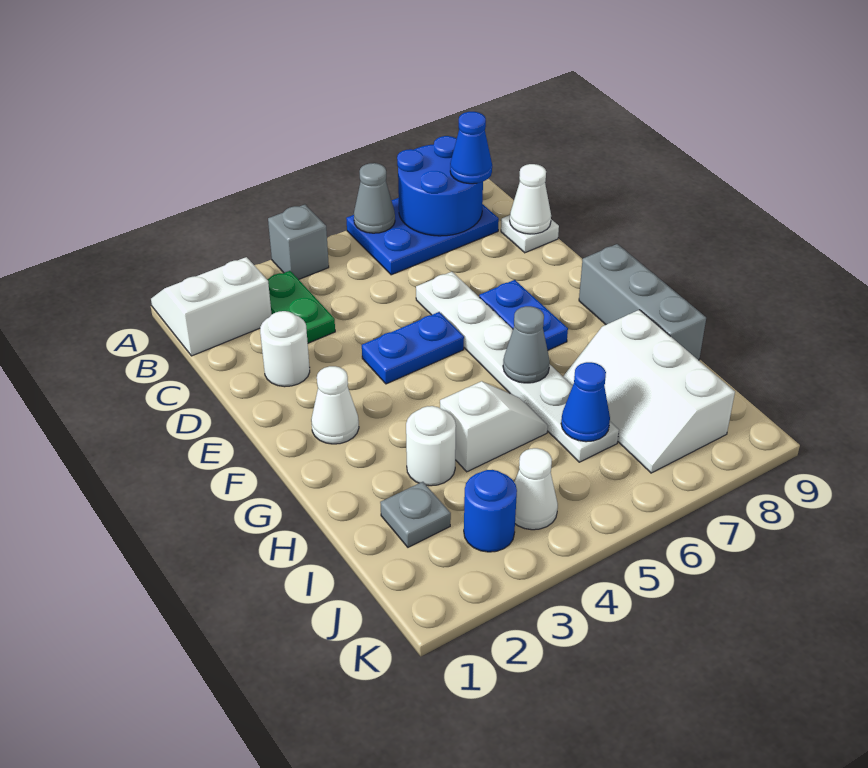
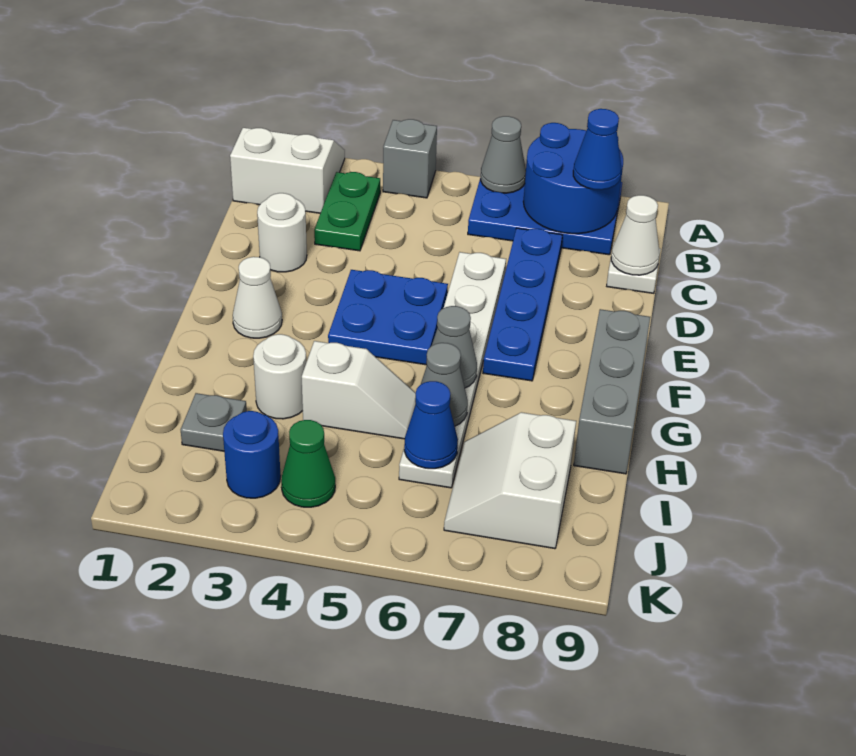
blue 1x2 plate [362,312,464,384] -> blue 2x2 plate [328,270,448,365]
blue 1x2 plate [479,280,568,350] -> blue 1x4 plate [483,228,562,381]
none -> grey 1x1 cone [421,343,468,426]
white 2x3 slope [563,310,735,473] -> white 2x2 slope [444,412,576,549]
white 1x1 cone [514,448,558,530] -> green 1x1 cone [281,420,335,507]

